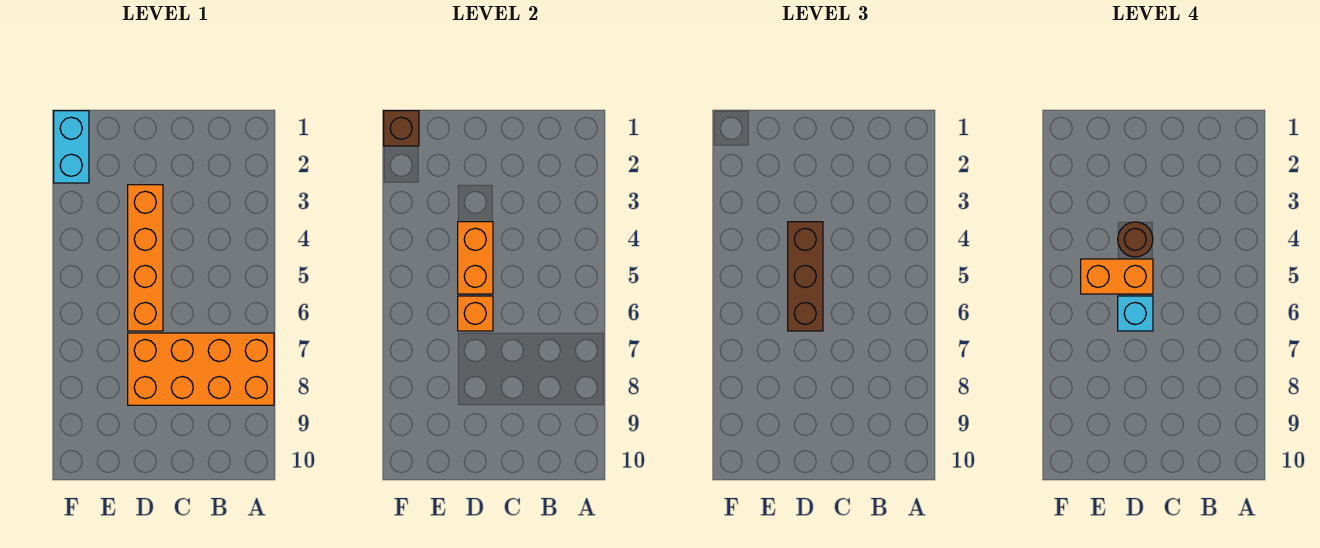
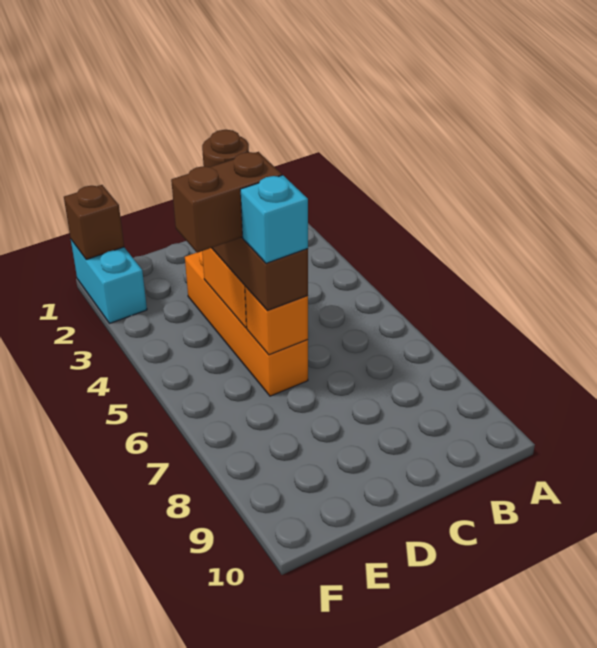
orange 2x4 brick [128,333,274,405] -> none
orange 1x2 brick [1081,259,1153,294] -> brown 1x2 brick [171,152,282,253]

